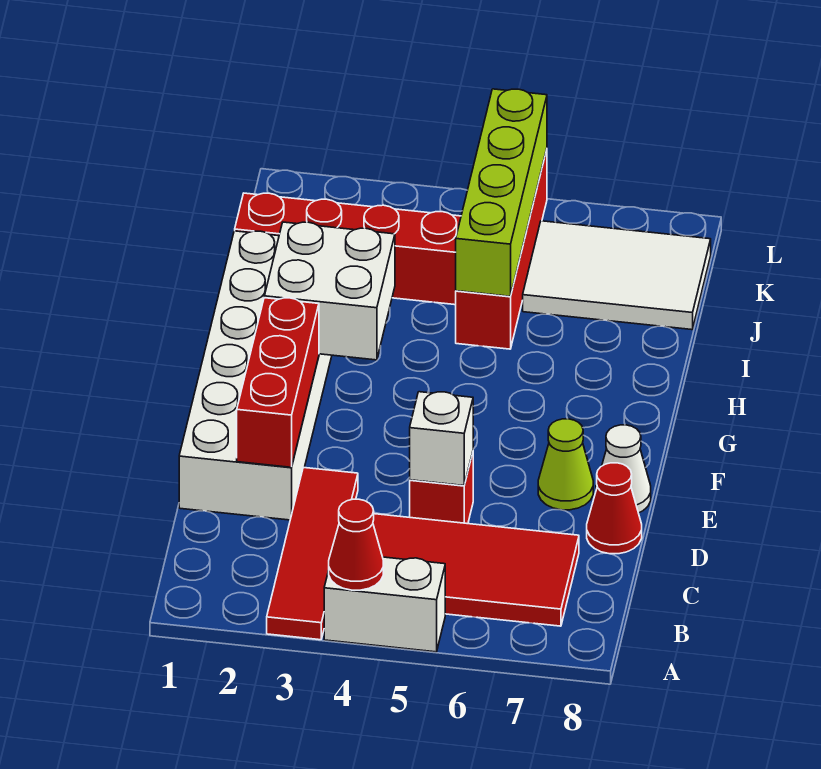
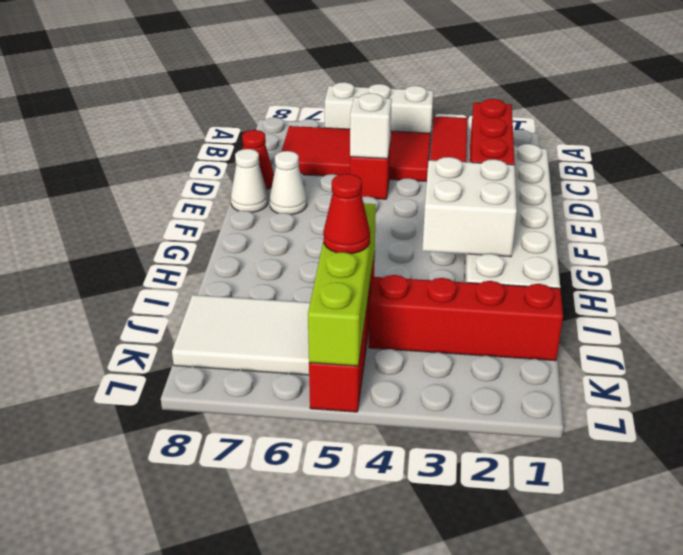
white 1x2 brick [324,557,445,652] -> white 1x3 brick [325,82,433,140]
red 1x1 cone [329,499,383,590] -> red 1x1 cone moved to [323,174,370,254]
lime 1x1 cone [538,419,593,510] -> white 1x1 cone [270,151,307,215]

